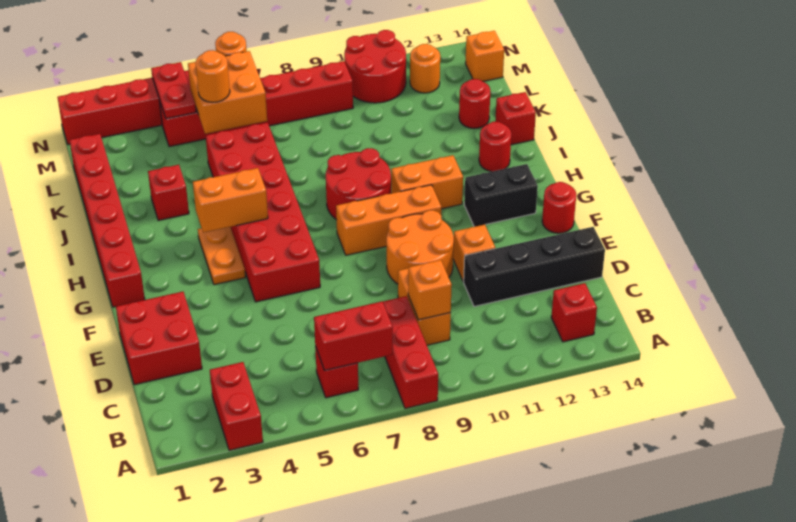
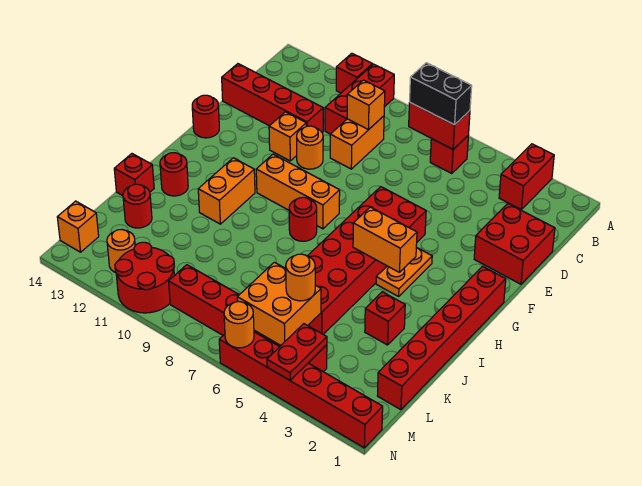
red 1x3 brick [383,296,438,408] -> red 1x3 brick moved to [325,64,394,134]
red 1x1 brick [551,283,597,342] -> red 1x1 brick moved to [336,53,372,93]
black 1x4 brick [464,227,605,306] -> red 1x4 brick [222,64,323,132]
orange 2x2 round brick [386,210,454,284] -> orange 1x1 round brick [297,126,323,169]
black 1x2 brick [464,164,538,227] -> black 1x2 brick moved to [410,63,472,125]
red 2x2 round brick [326,148,391,220] -> red 1x1 round brick [289,197,317,241]
orange 1x2 brick [391,155,463,209] -> orange 1x2 brick turned to [198,158,255,224]

